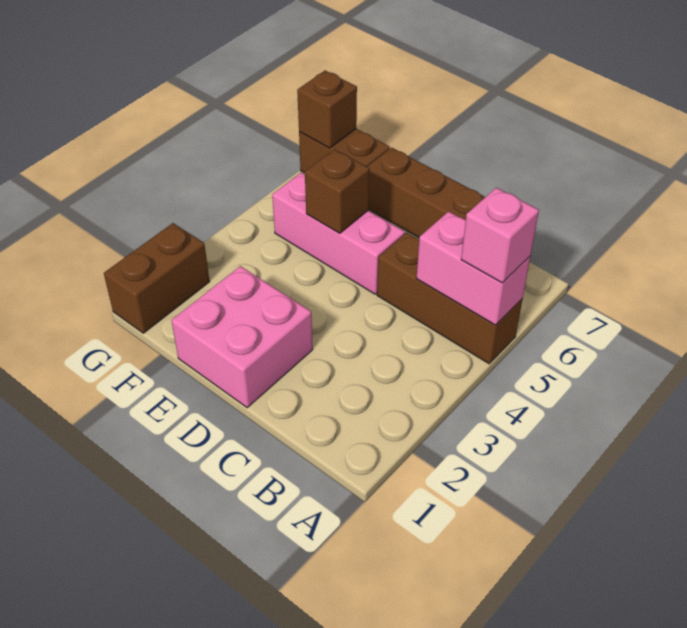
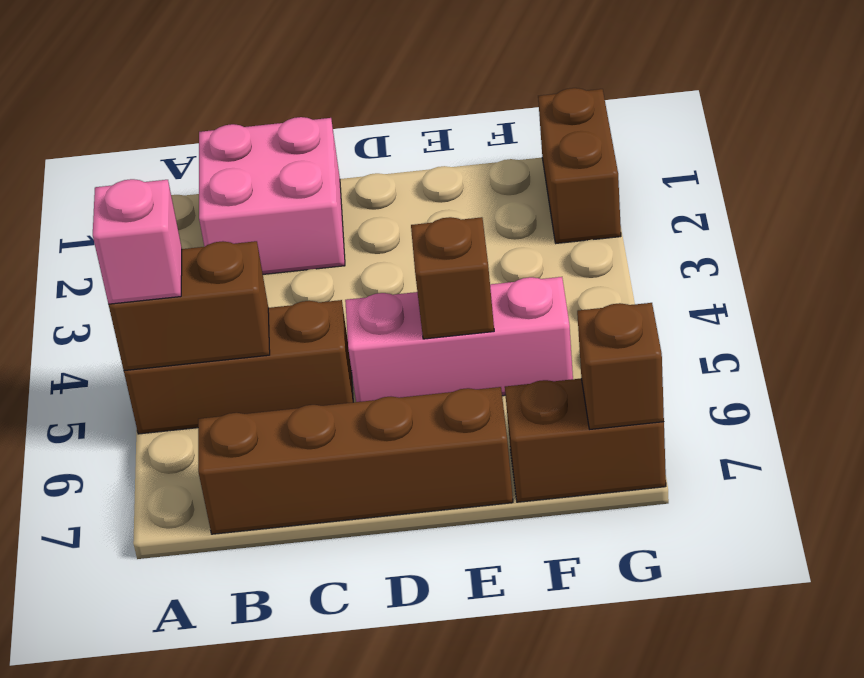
pink 1x2 brick [416,211,530,325] -> brown 1x2 brick [109,241,270,371]
pink 2x2 brick [171,266,313,408] -> pink 2x2 brick moved to [199,117,345,274]

